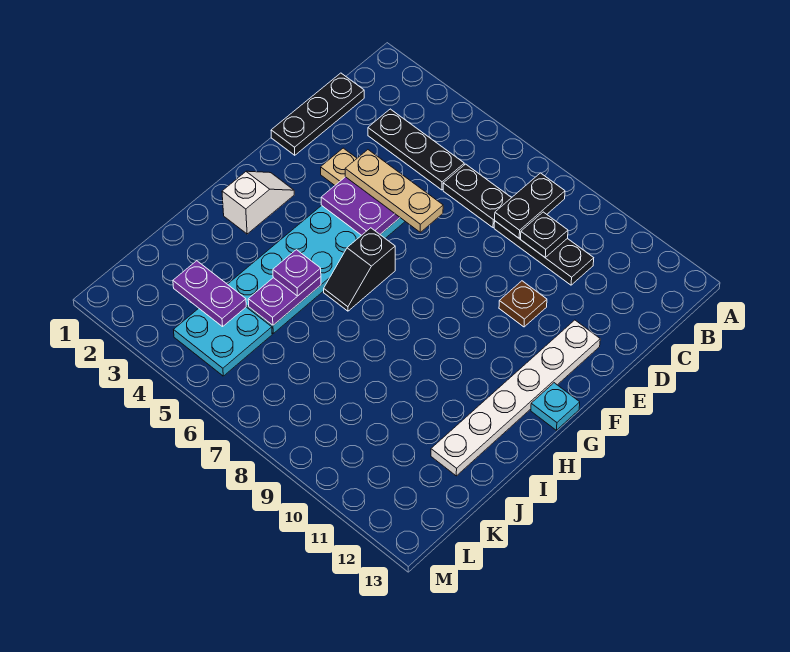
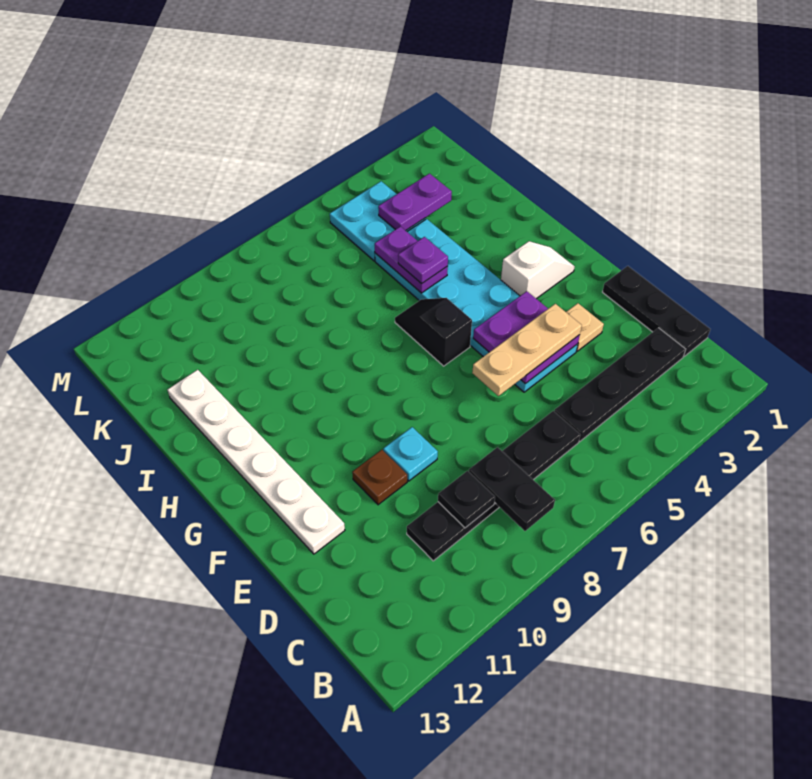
black 1x3 plate [368,109,464,190] -> black 1x4 plate [554,328,686,441]
white 1x2 slope [222,171,294,234] -> white 1x2 slope turned to [501,241,575,299]
cyan 1x1 plate [531,383,580,430] -> cyan 1x1 plate moved to [383,427,438,481]

